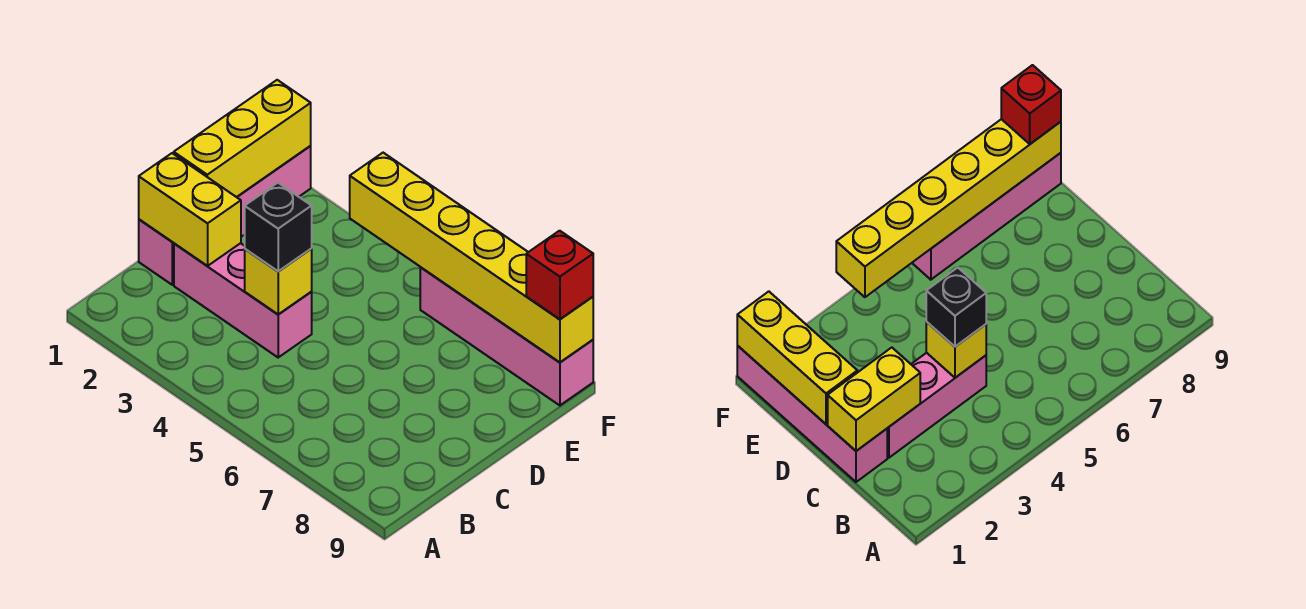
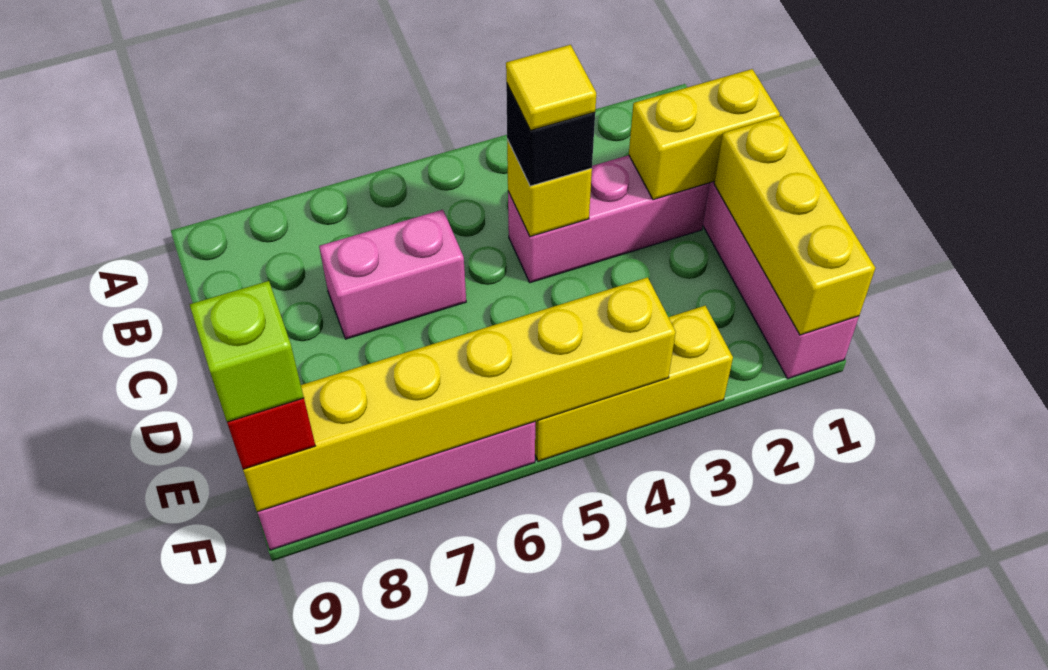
none -> yellow 1x1 tile [506,45,596,131]
none -> pink 1x2 brick [319,210,466,339]
none -> yellow 1x3 brick [535,306,733,461]
none -> lime 1x1 brick [190,281,304,422]

